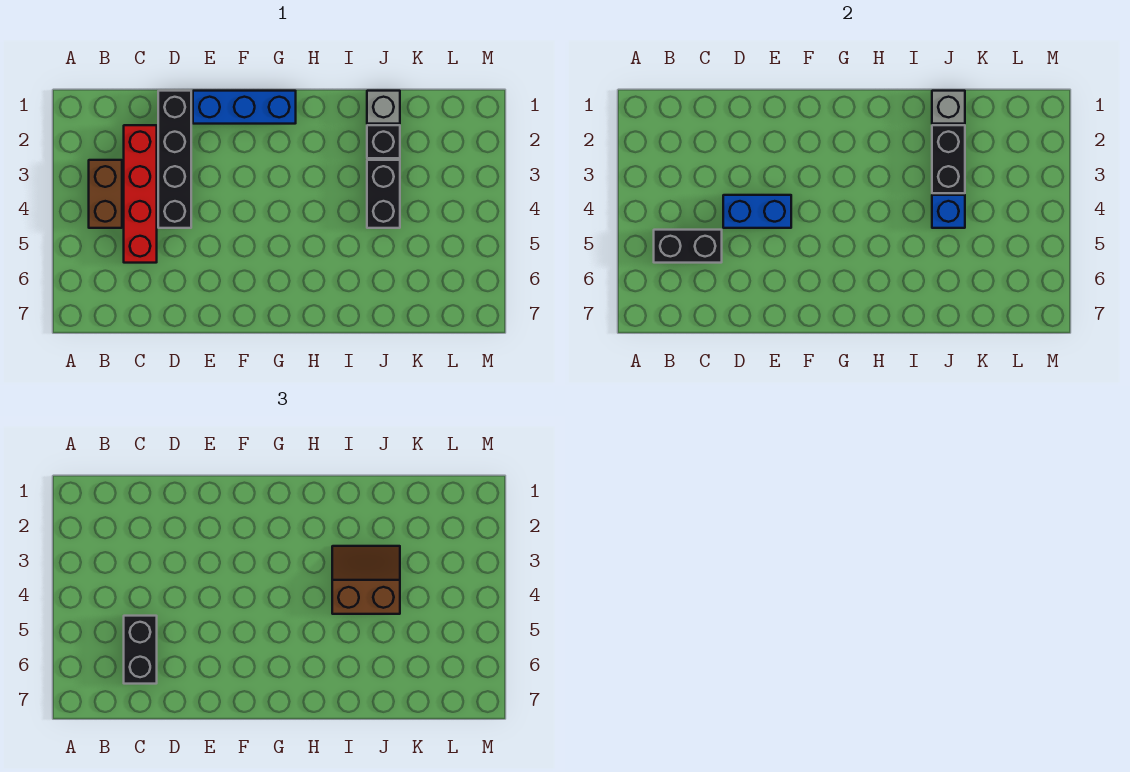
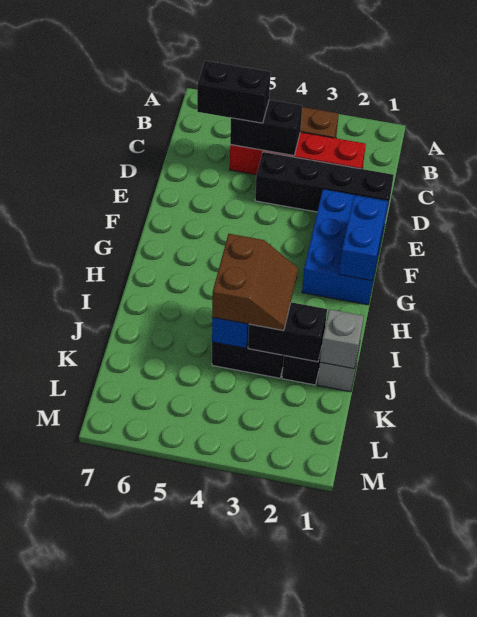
black 1x2 brick [654,230,722,263] -> black 1x2 brick turned to [230,100,302,156]
blue 1x2 brick [723,195,791,228] -> blue 1x2 brick moved to [339,196,387,281]
blue 1x3 brick [193,91,296,124] -> blue 2x3 brick [302,189,388,305]

